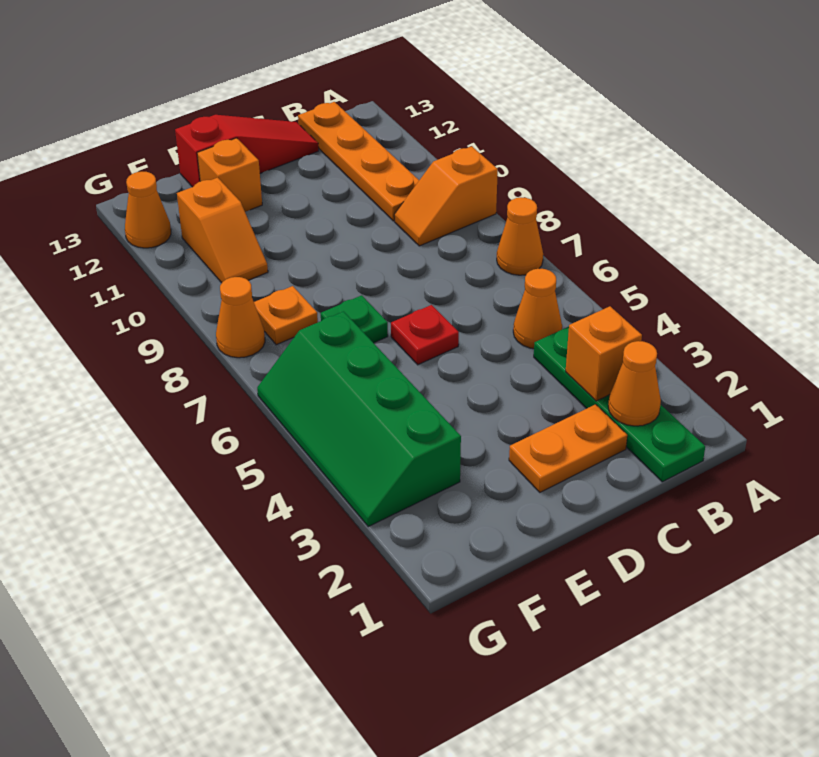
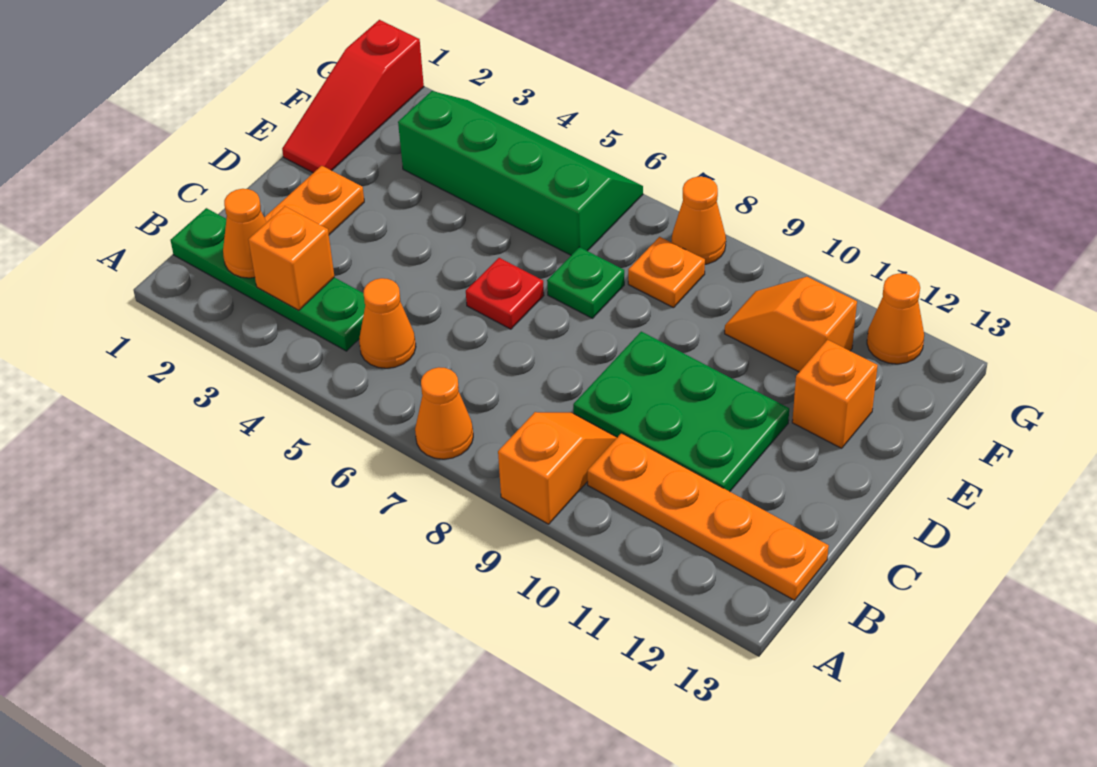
none -> green 2x3 plate [573,332,789,492]
red 1x3 slope [175,115,319,187] -> red 1x3 slope moved to [282,20,424,173]

